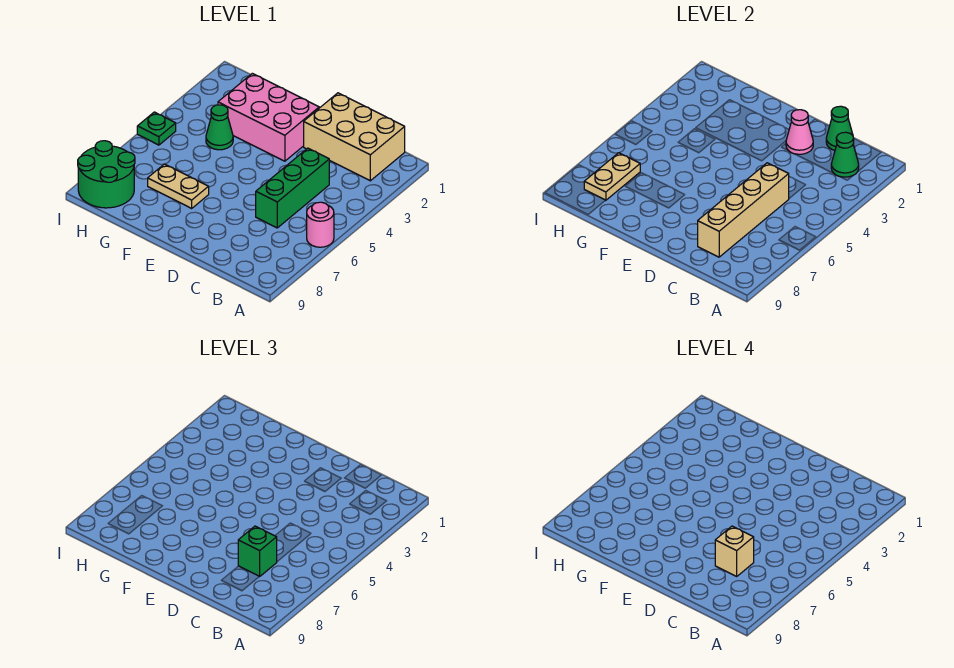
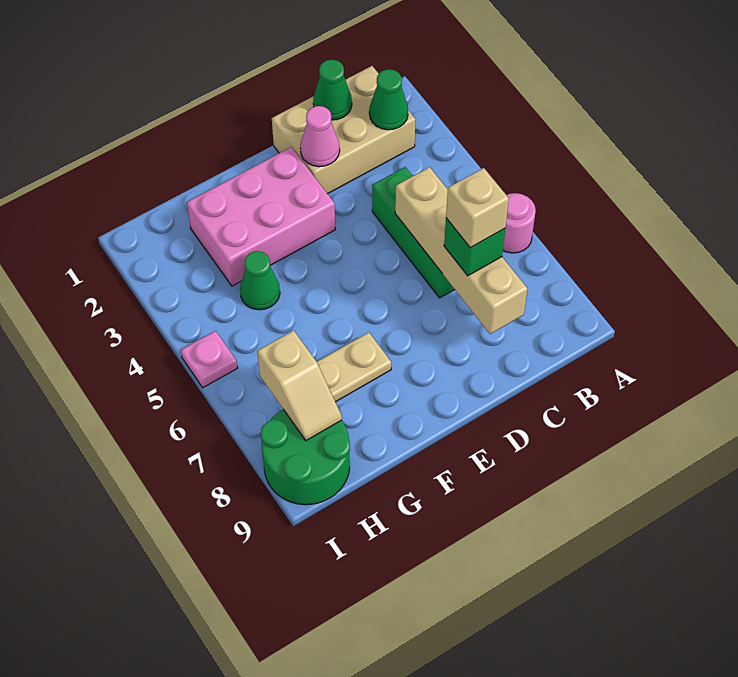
tan 1x2 plate [584,153,640,200] -> tan 1x2 slope [257,331,342,440]
green 1x1 plate [137,112,176,145] -> pink 1x1 plate [181,331,237,388]

